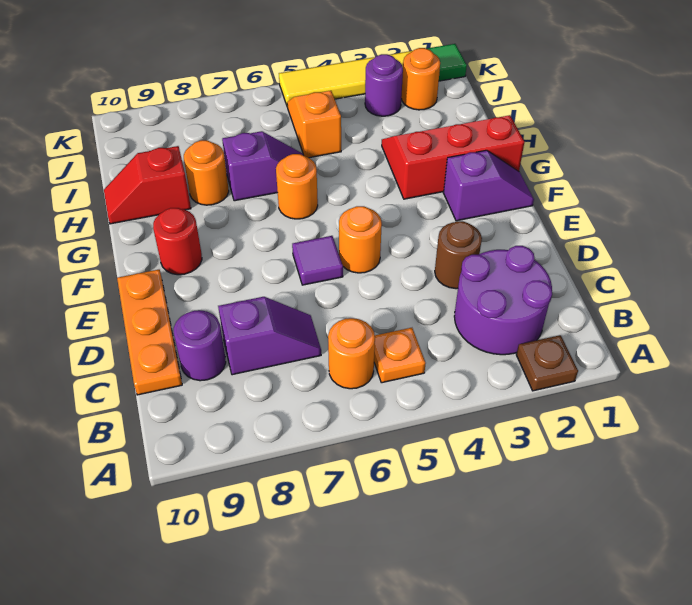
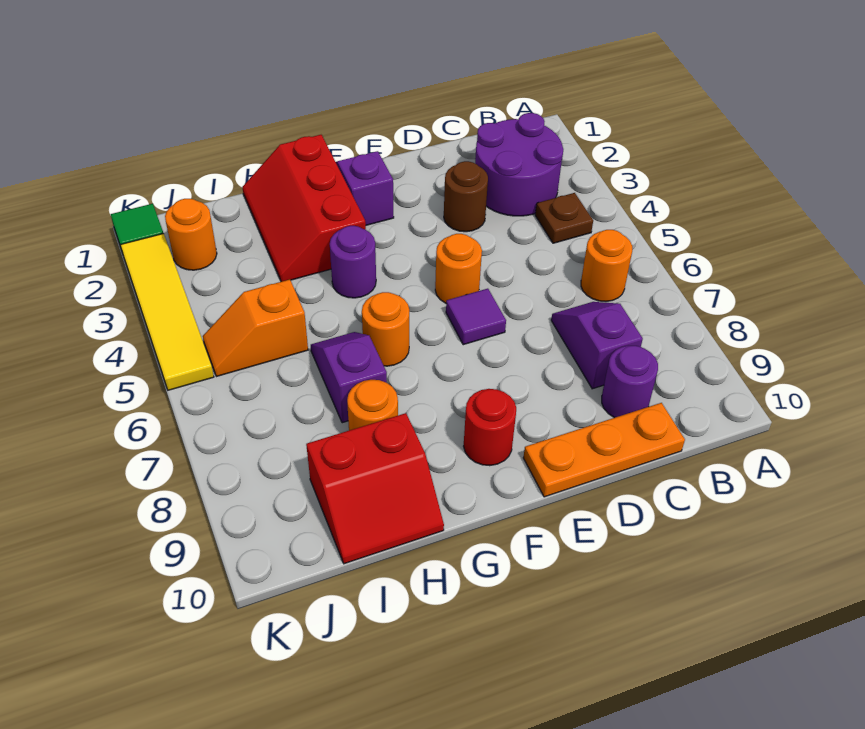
brown 1x1 plate [516,335,578,391] -> brown 1x1 plate moved to [535,193,593,243]
orange 1x1 plate [374,328,426,383] -> none
red 1x2 slope [104,146,191,224] -> red 2x2 slope [306,413,444,564]
purple 1x1 round brick [365,54,403,116] -> purple 1x1 round brick moved to [330,226,376,298]

